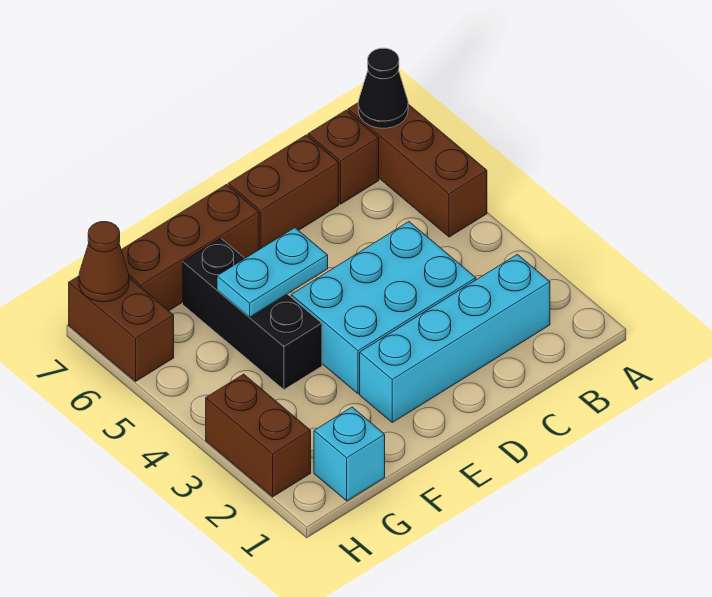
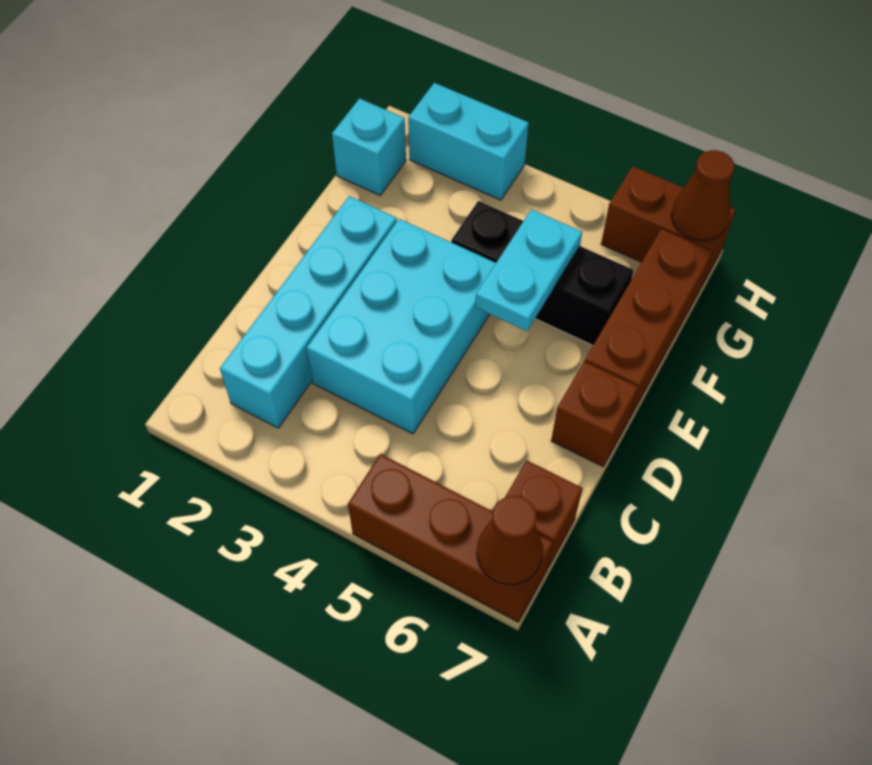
black 1x1 cone [358,48,408,128] -> brown 1x1 cone [477,496,543,584]
brown 1x2 brick [228,135,339,249] -> brown 1x1 brick [551,362,638,466]
brown 1x2 brick [206,374,311,497] -> cyan 1x2 brick [408,83,529,200]

